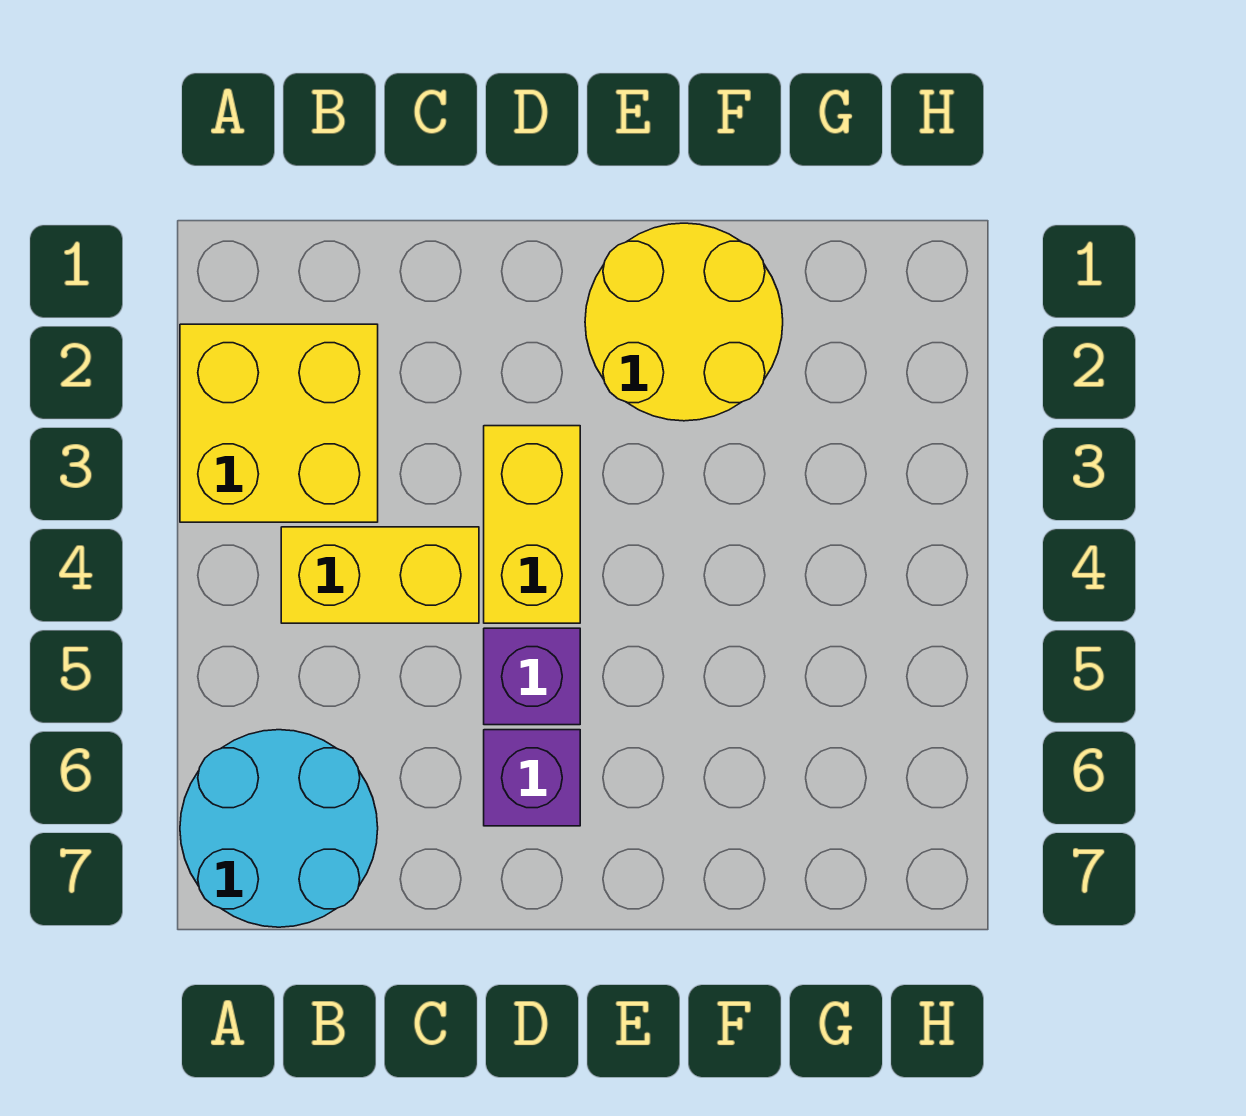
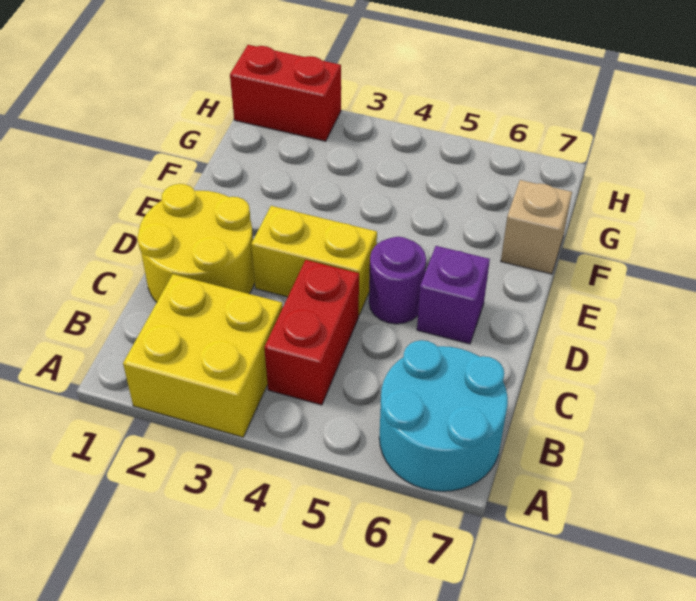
yellow 1x2 brick [281,527,479,623] -> red 1x2 brick [264,260,359,405]
purple 1x1 brick [484,628,580,725] -> purple 1x1 round brick [369,237,426,324]
yellow 2x2 round brick [585,223,783,421] -> yellow 2x2 round brick moved to [138,184,255,302]
none -> tan 1x1 brick [501,180,572,274]
none -> red 1x2 brick [230,45,341,141]

